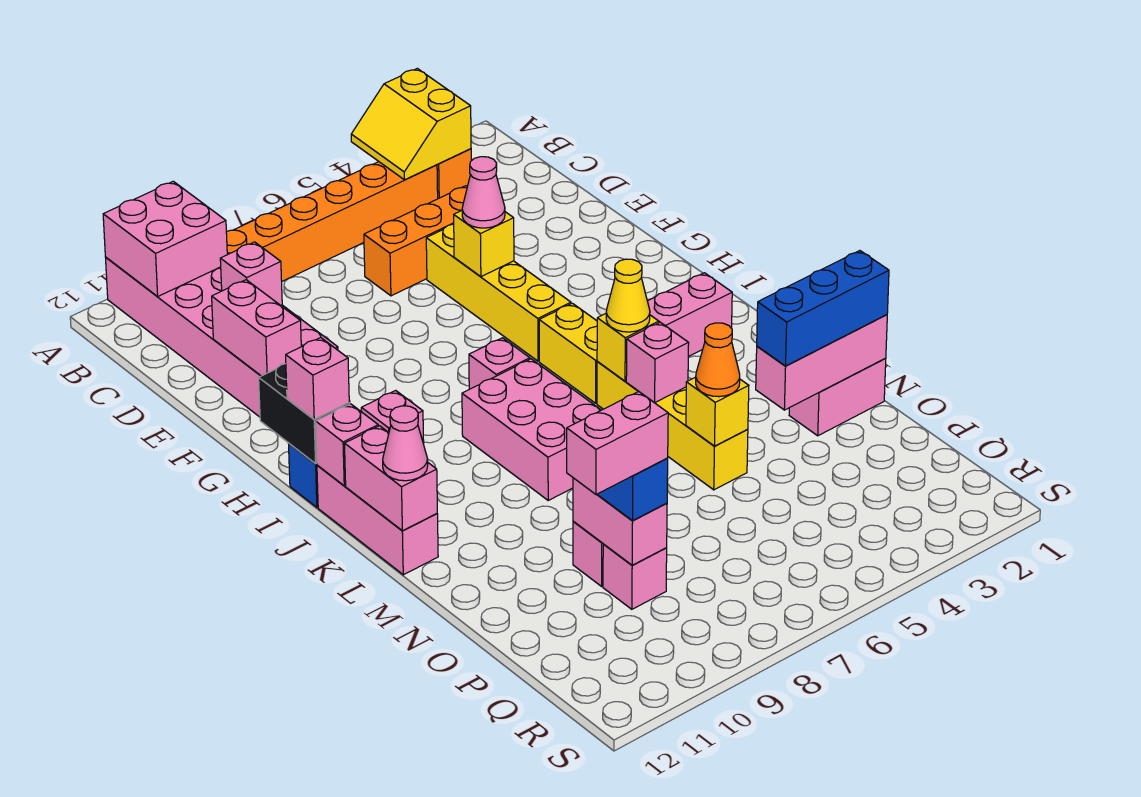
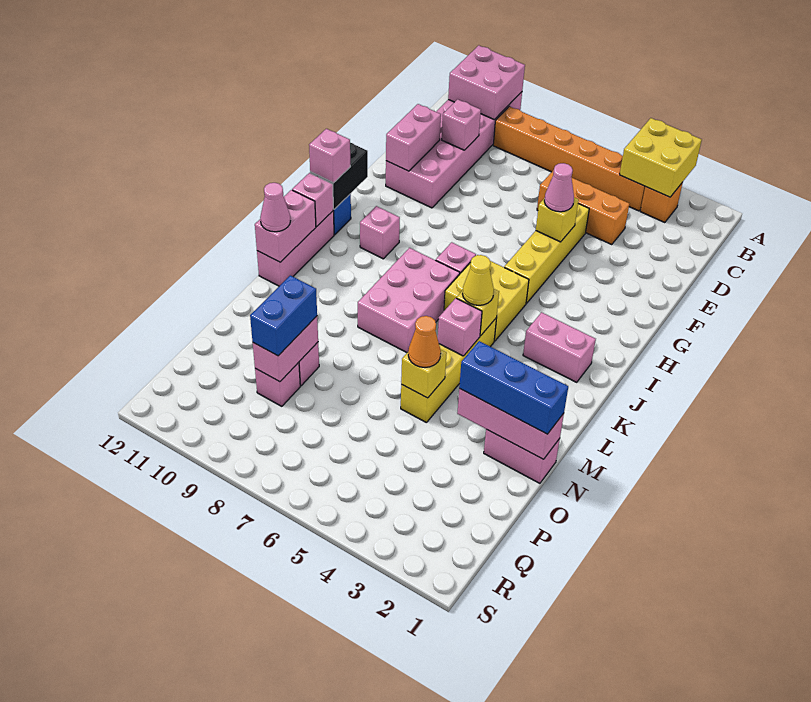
yellow 2x2 slope [351,68,471,180] -> yellow 2x2 brick [620,118,702,197]
yellow 1x2 brick [539,303,597,403] -> yellow 2x2 brick [444,261,529,341]
pink 1x2 brick [567,391,668,494] -> none

